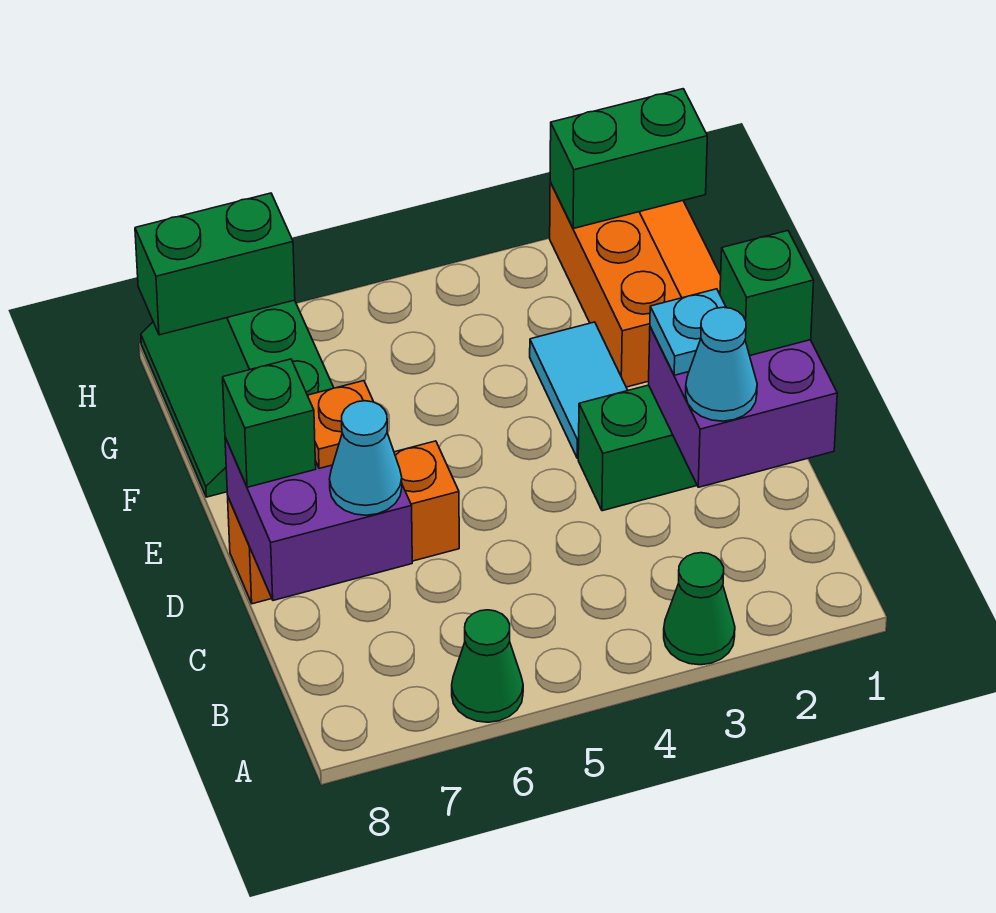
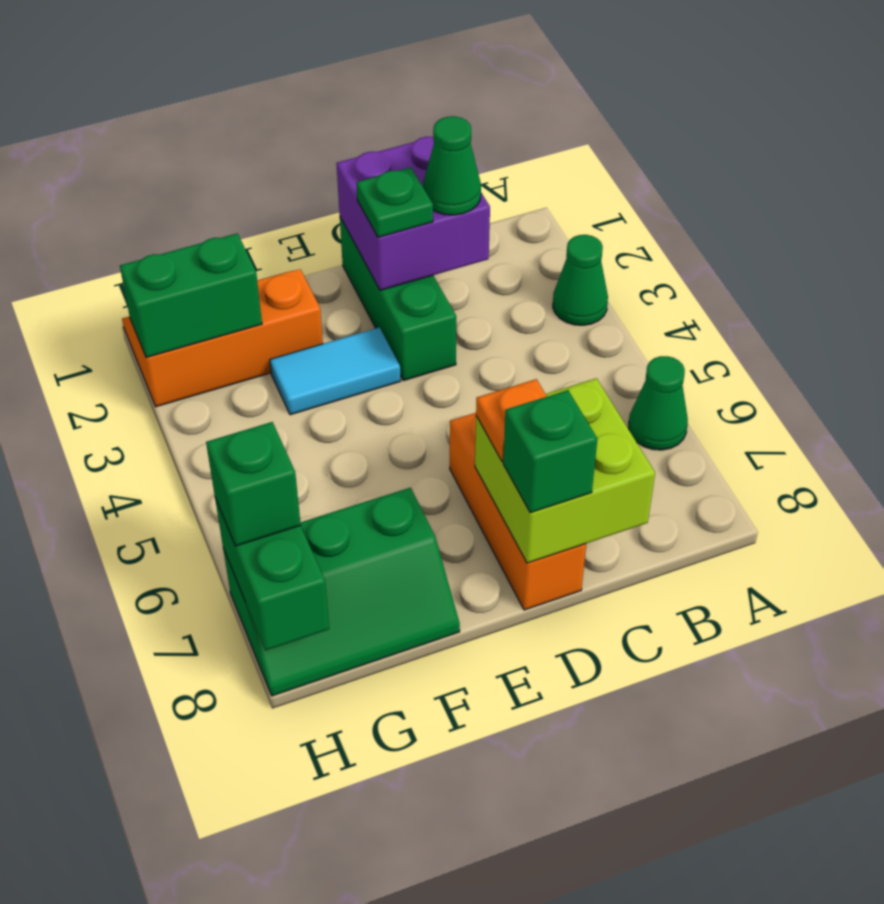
cyan 1x1 cone [686,307,757,421] -> green 1x1 cone [423,116,481,215]
purple 2x2 brick [225,438,412,600] -> lime 2x2 brick [475,378,655,563]
cyan 1x1 cone [330,401,402,515] -> none
green 1x1 brick [720,231,814,356] -> green 1x1 brick moved to [206,422,301,546]
cyan 1x1 plate [650,289,726,375] -> green 1x1 plate [356,167,433,237]
green 1x2 brick [550,89,707,229] -> green 1x2 brick turned to [120,233,262,358]

